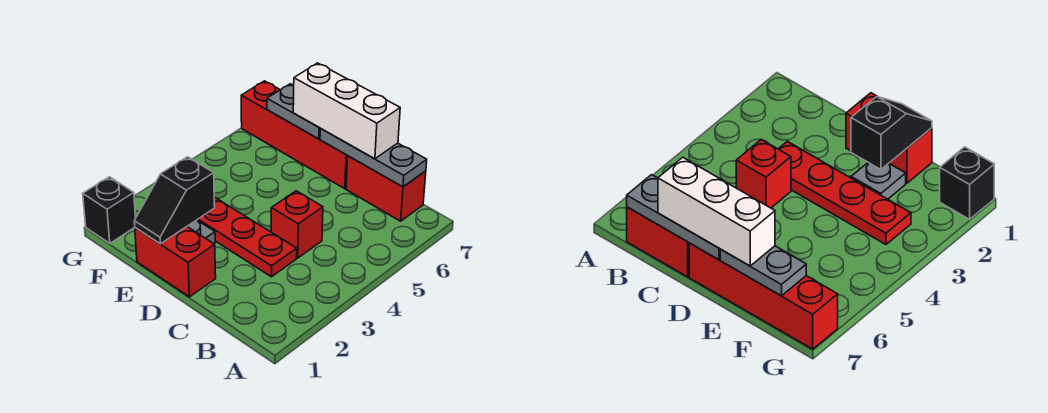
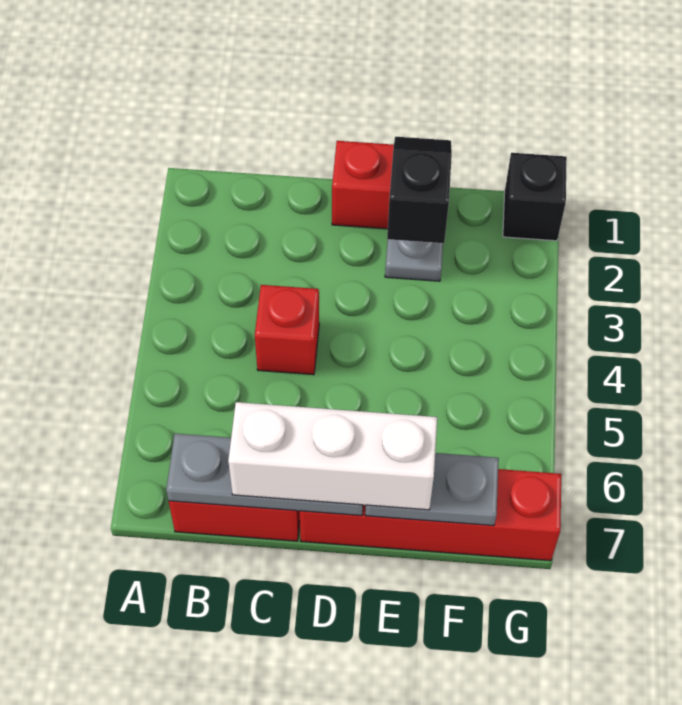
red 1x4 plate [197,197,297,277] -> none

